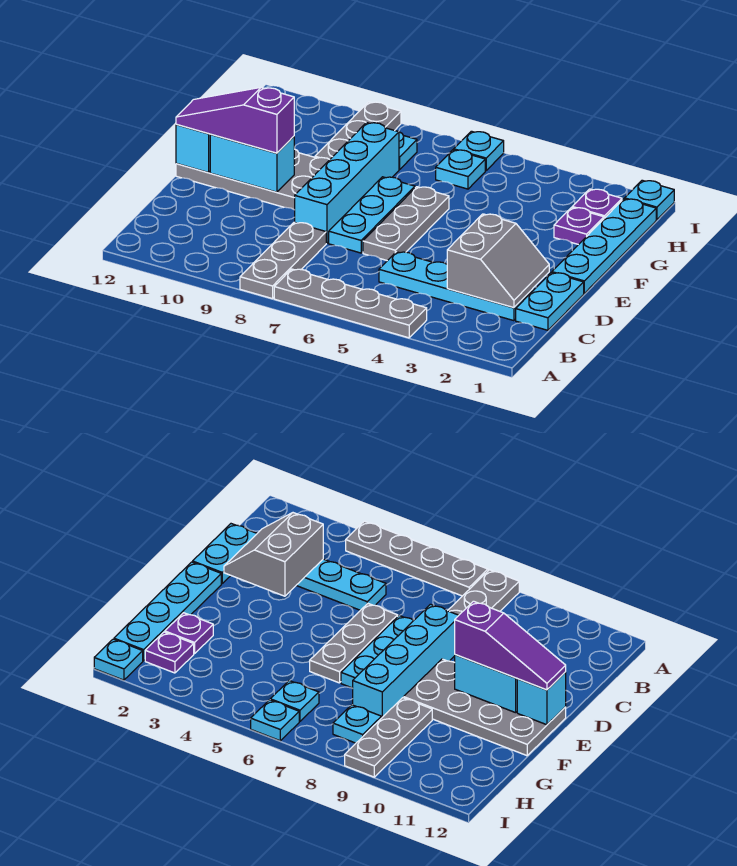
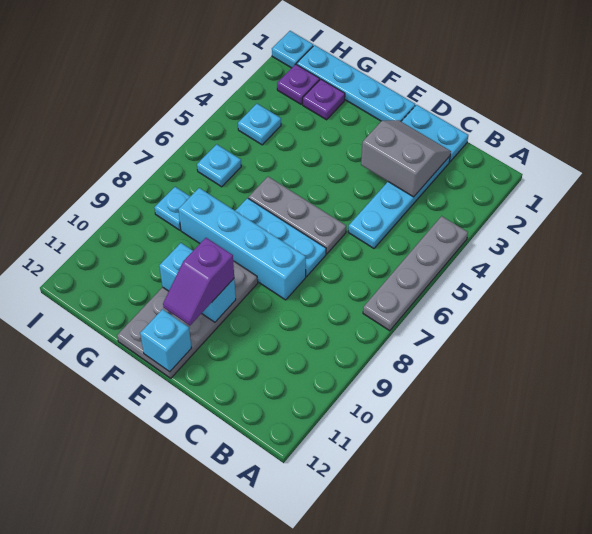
grey 1x3 plate [240,222,326,299] -> none
cyan 1x2 brick [210,135,294,192] -> cyan 1x2 brick turned to [159,243,236,322]
purple 1x3 slope [176,87,294,153] -> purple 1x2 slope [163,238,234,325]
grey 1x3 plate [315,102,401,159] -> none
cyan 1x1 plate [454,131,504,171] -> cyan 1x1 plate moved to [238,104,281,145]

